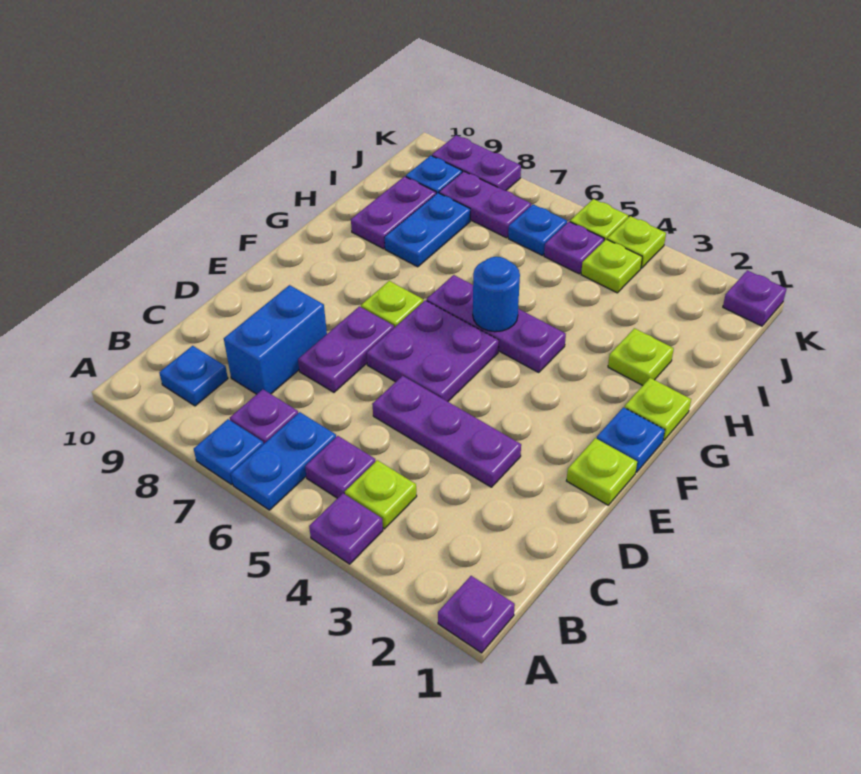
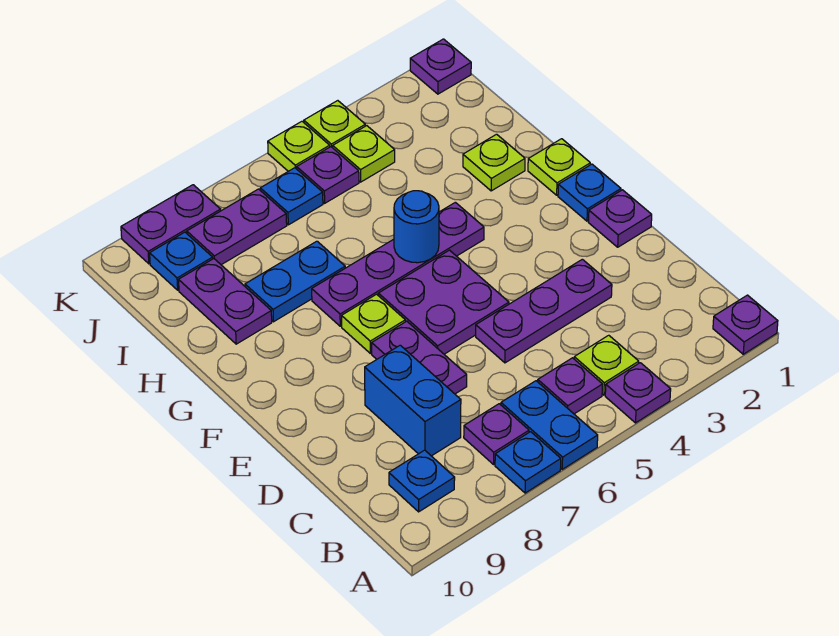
lime 1x1 plate [567,438,637,505] -> purple 1x1 plate [589,190,652,247]
purple 1x3 plate [427,275,566,372] -> purple 1x4 plate [312,202,484,326]
blue 1x2 plate [385,193,470,267] -> blue 1x2 plate turned to [245,241,345,322]

